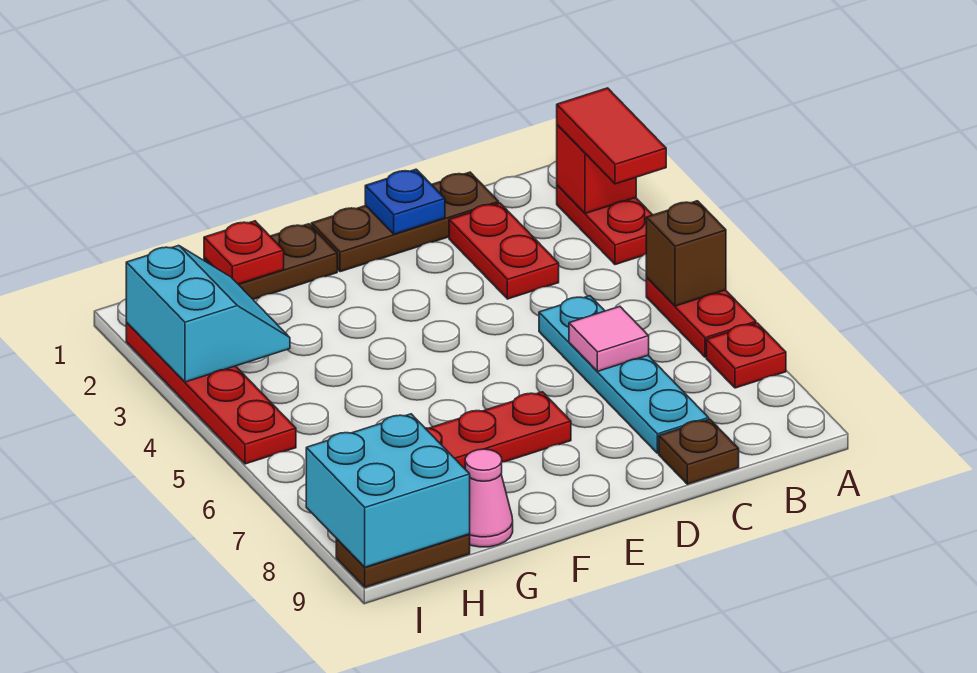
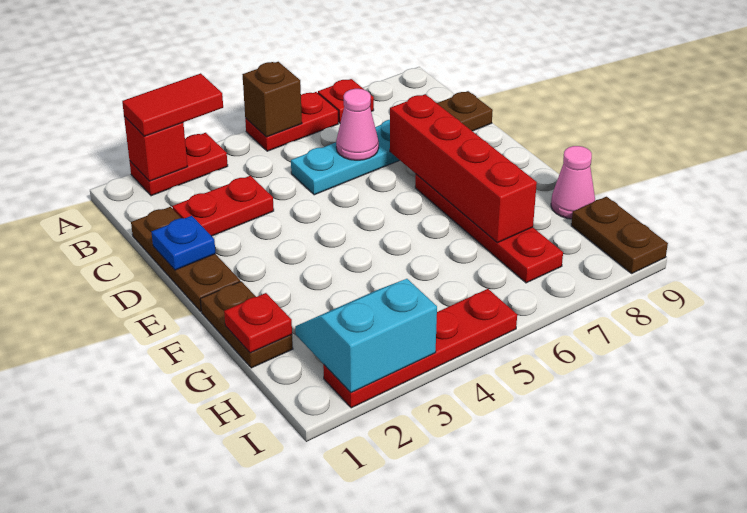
pink 1x1 tile [569,306,649,371] -> pink 1x1 cone [336,89,379,160]
none -> red 1x4 brick [390,94,537,243]
cyan 2x2 brick [306,414,470,567] -> none

